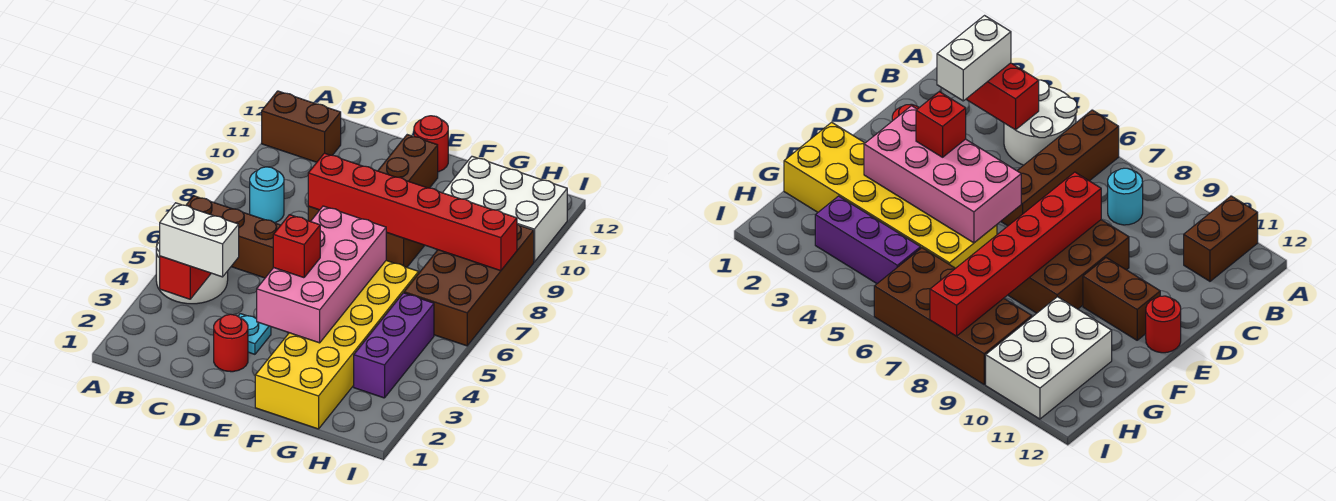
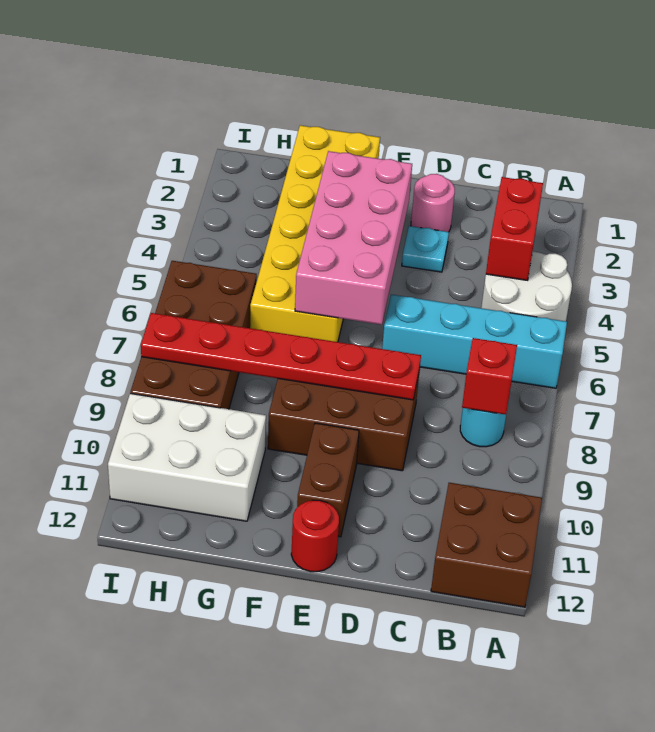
brown 1x4 brick [186,196,281,278] -> cyan 1x4 brick [382,294,567,388]
brown 1x2 brick [262,91,341,162] -> brown 2x2 brick [431,483,542,607]
white 1x2 brick [160,203,239,277] -> none
red 1x1 round brick [214,314,248,372] -> pink 1x1 round brick [411,174,455,232]
red 1x6 brick [308,153,517,271] -> red 1x6 plate [141,313,421,400]
red 1x1 brick [273,215,320,278] -> red 1x1 brick moved to [462,338,517,415]
purple 1x3 brick [354,293,434,398] -> none

